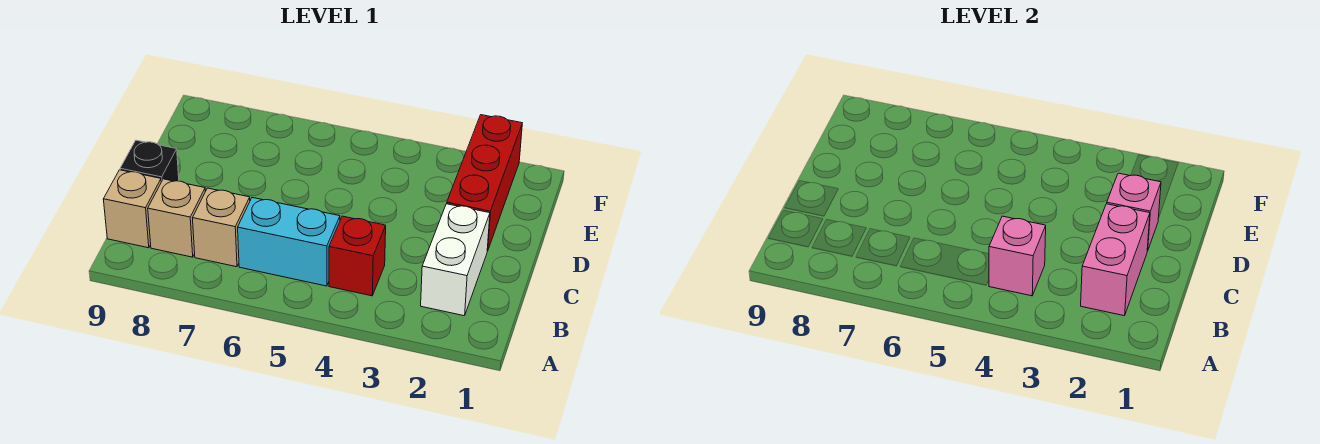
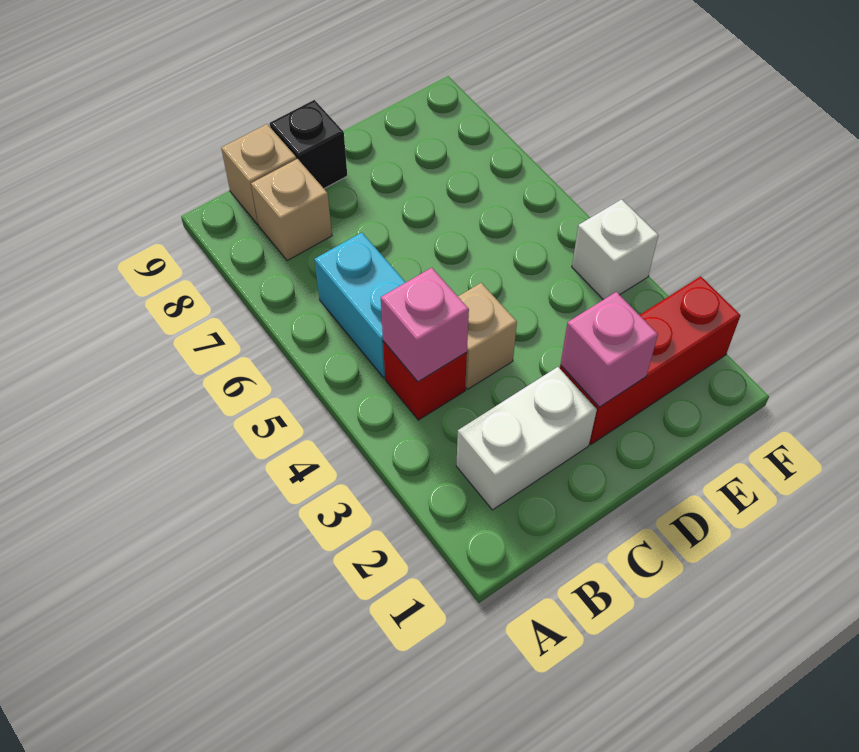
pink 1x2 brick [1081,204,1150,316] -> none
tan 1x1 brick [193,188,250,267] -> tan 1x1 brick moved to [458,283,517,389]
none -> white 1x1 brick [572,199,658,300]

